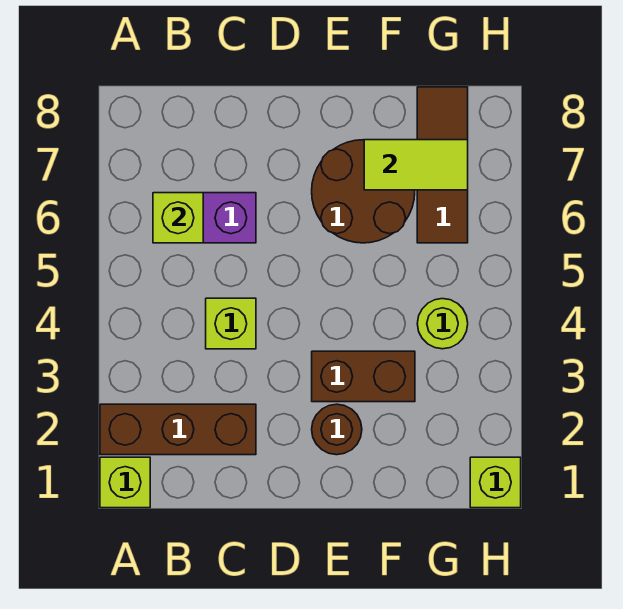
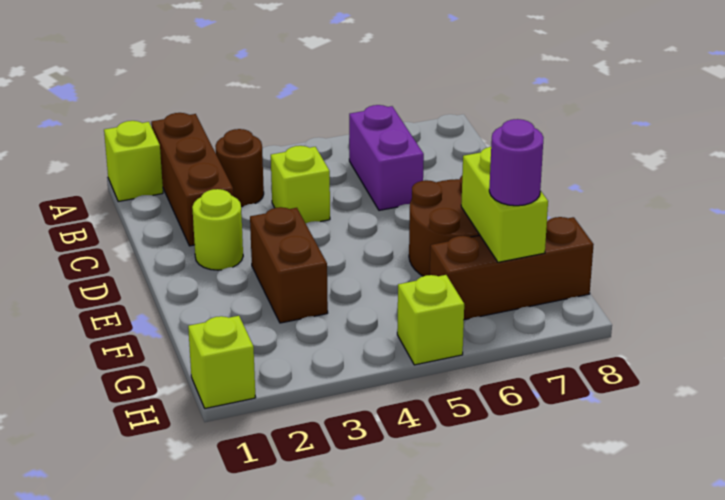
lime 1x1 brick [153,193,203,243] -> lime 1x1 brick moved to [397,275,464,365]
brown 1x1 round brick [312,404,362,455] -> brown 1x1 round brick moved to [216,129,264,207]
lime 1x2 tile [364,140,468,190] -> lime 1x2 brick [461,147,548,262]
lime 1x1 round brick [417,299,468,349] -> lime 1x1 round brick moved to [192,189,243,270]
brown 1x3 tile [417,87,468,243] -> brown 1x3 brick [430,217,594,320]
none -> purple 1x1 round brick [489,119,544,206]

